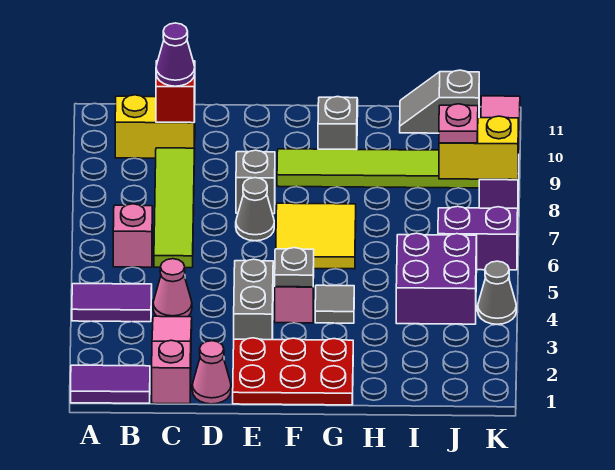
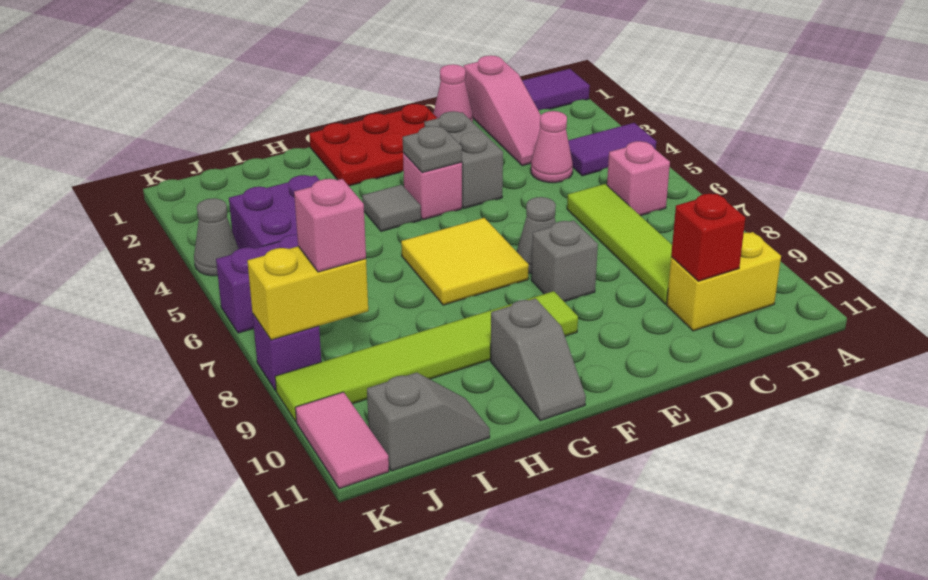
purple 1x1 cone [156,23,195,86] -> none
pink 1x1 plate [439,104,478,143] -> pink 1x1 brick [294,179,366,272]

